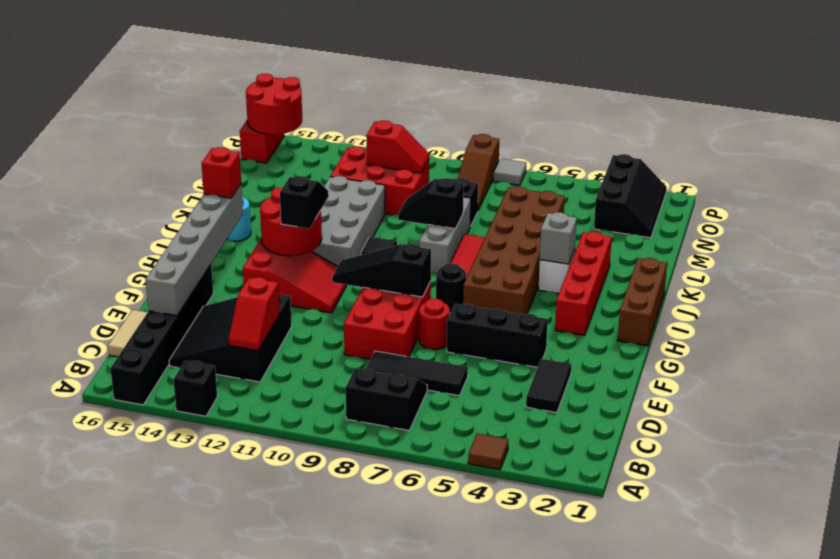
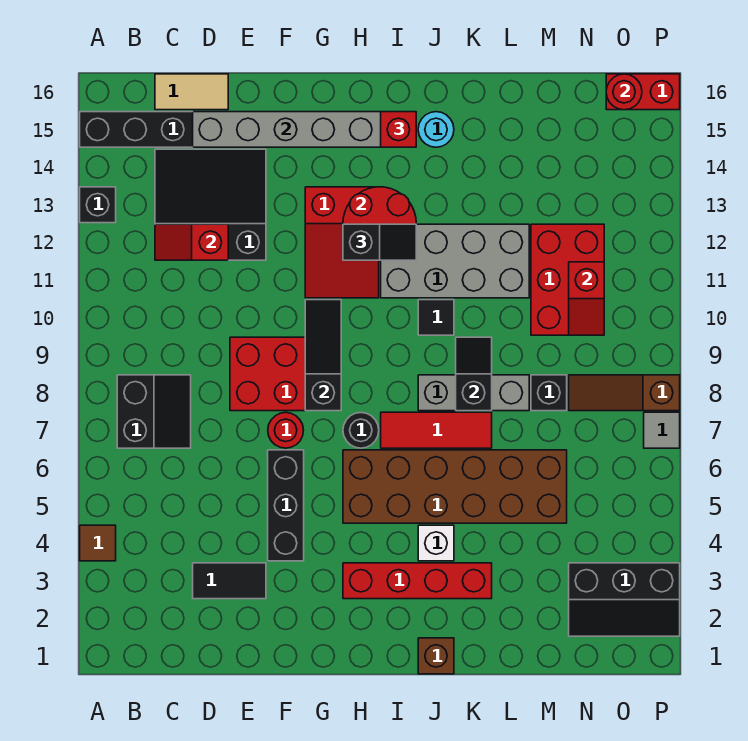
black 1x3 tile [366,351,468,396] -> none
brown 1x3 brick [618,258,667,346] -> brown 1x1 brick [418,638,454,674]
grey 1x1 brick [540,212,577,264] -> none
red 2x2 round brick [246,74,302,135] -> red 1x1 round brick [606,74,642,110]

